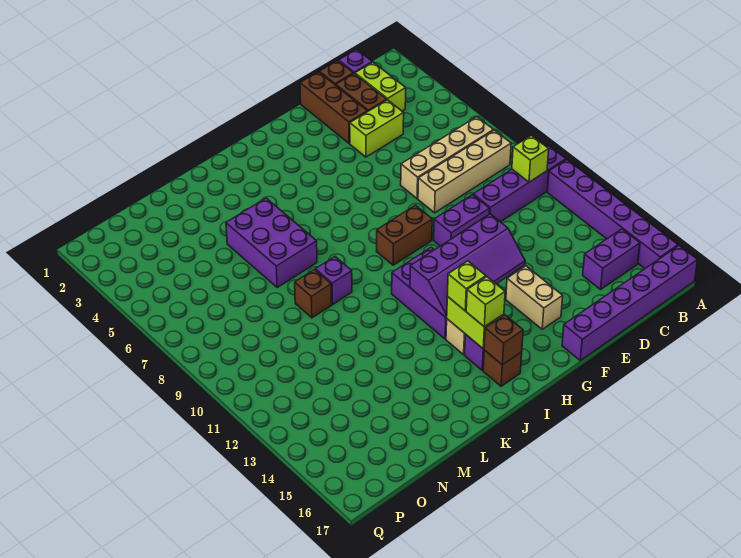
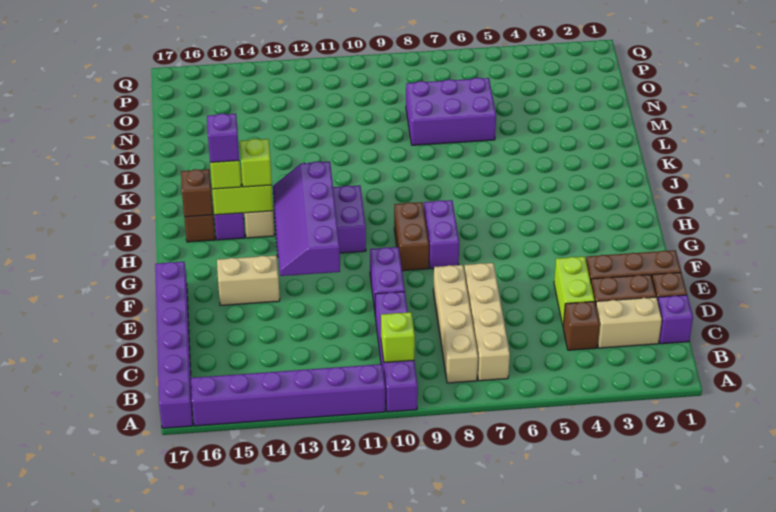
purple 1x2 brick [583,229,640,289] -> purple 1x2 brick moved to [424,200,459,269]
lime 1x2 brick [355,62,406,111] -> tan 1x2 brick [596,297,662,348]
purple 2x3 brick [226,198,317,287] -> purple 2x3 brick moved to [406,78,496,145]
purple 1x1 brick [315,257,352,304] -> purple 1x1 brick moved to [207,113,239,162]
brown 1x1 brick [295,270,332,318] -> brown 1x1 brick moved to [563,301,600,350]

